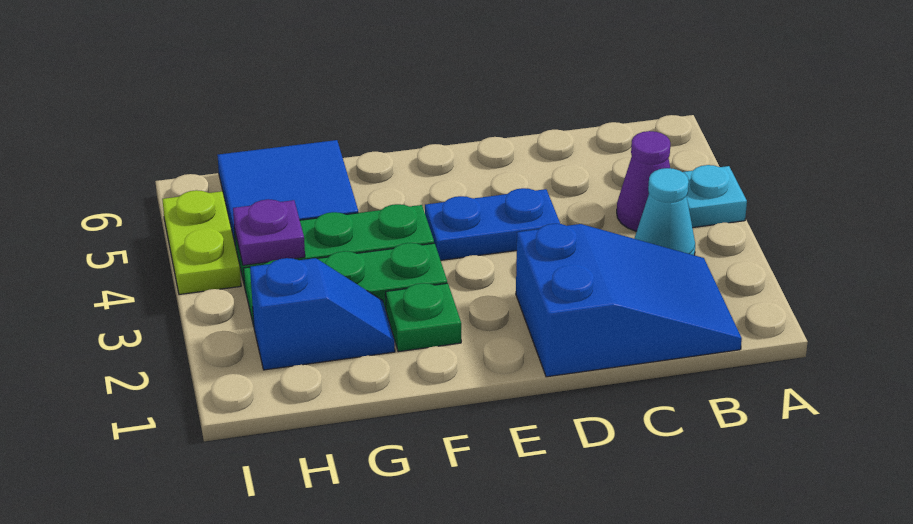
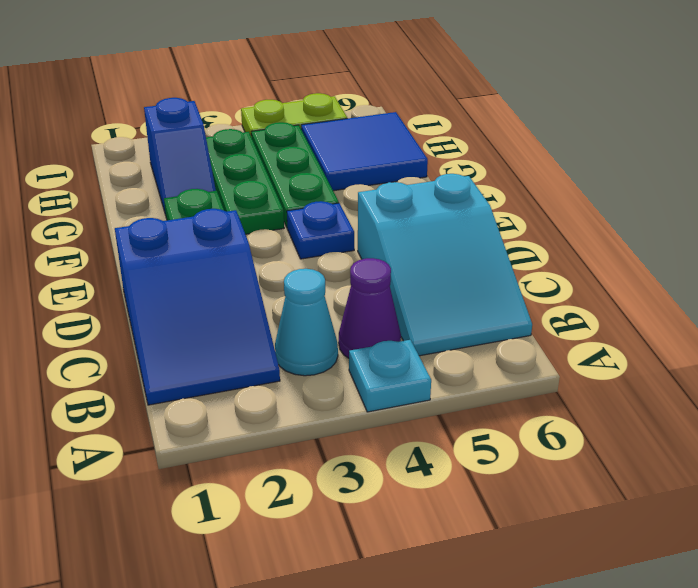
none -> cyan 2x3 slope [358,174,532,356]
blue 1x2 plate [425,188,560,260] -> blue 1x1 plate [287,201,354,259]
purple 1x1 plate [233,199,305,265] -> none

